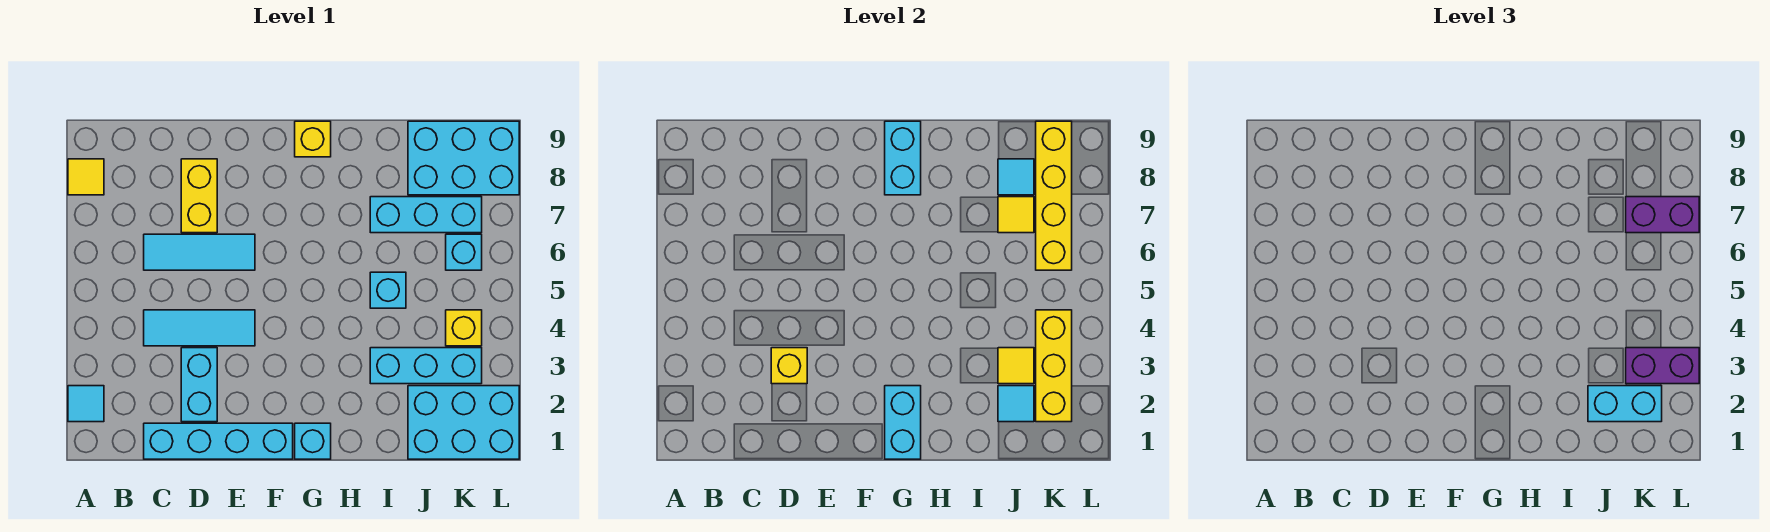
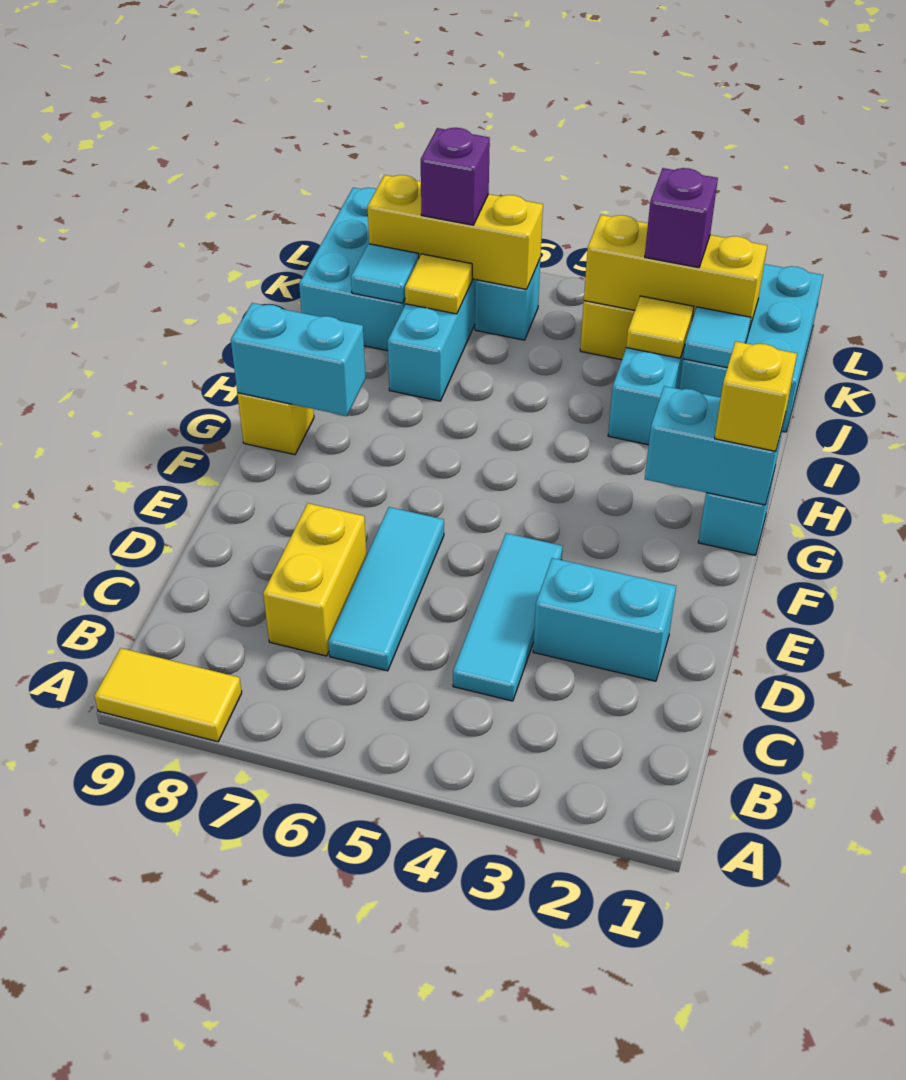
cyan 1x1 tile [68,386,104,422] -> none
yellow 1x1 tile [68,159,104,195] -> yellow 1x2 tile [94,648,242,742]
cyan 1x4 brick [144,423,293,459] -> none
yellow 1x1 brick [771,348,807,384] -> yellow 1x1 brick moved to [715,341,797,451]
yellow 1x2 brick [181,159,217,233] -> yellow 1x2 brick turned to [263,503,367,656]
cyan 1x1 brick [370,272,406,308] -> none
cyan 1x2 brick [1588,386,1662,422] -> none
purple 1x2 brick [1626,348,1699,384] -> purple 1x1 brick [645,168,718,268]
yellow 1x4 brick [1036,121,1072,270] -> yellow 1x3 brick [368,175,543,289]
purple 1x2 brick [1626,197,1699,233] -> purple 1x1 brick [421,128,490,225]

